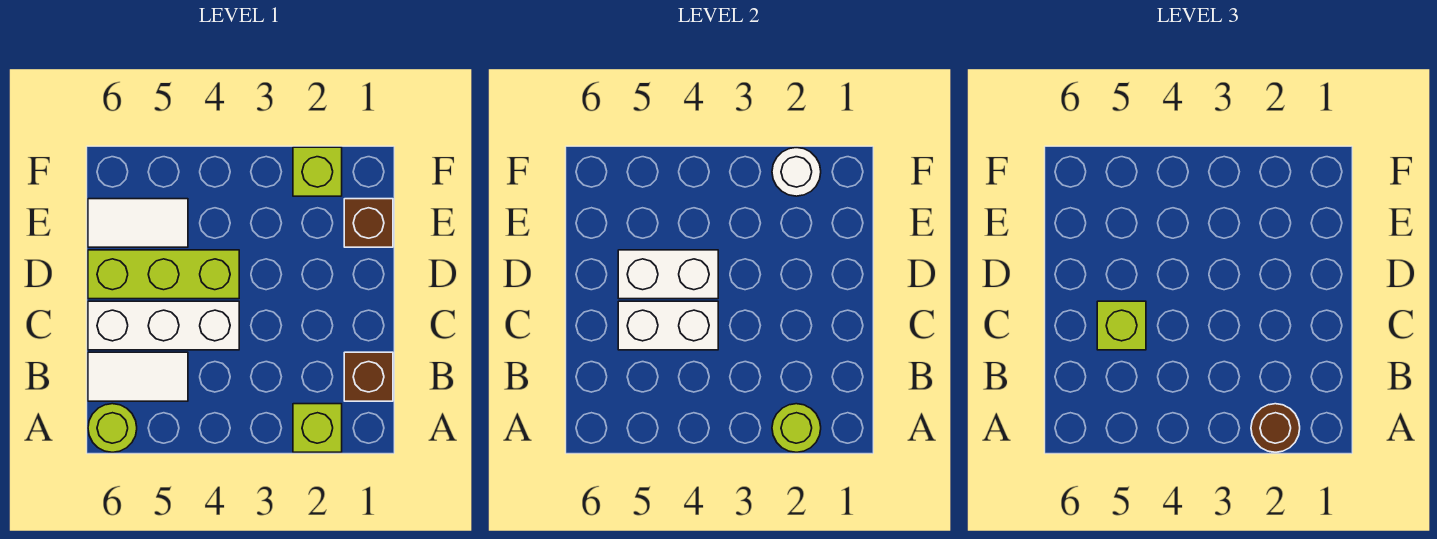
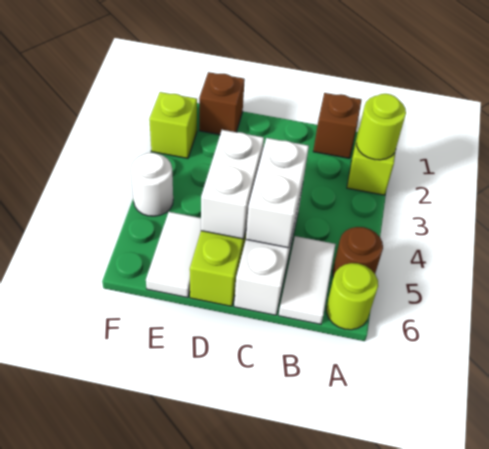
brown 1x1 round brick [1251,404,1300,452] -> brown 1x1 round brick moved to [333,227,383,277]
lime 1x1 brick [1097,301,1146,350] -> none
white 1x1 round brick [772,148,821,196] -> white 1x1 round brick moved to [131,153,173,216]

